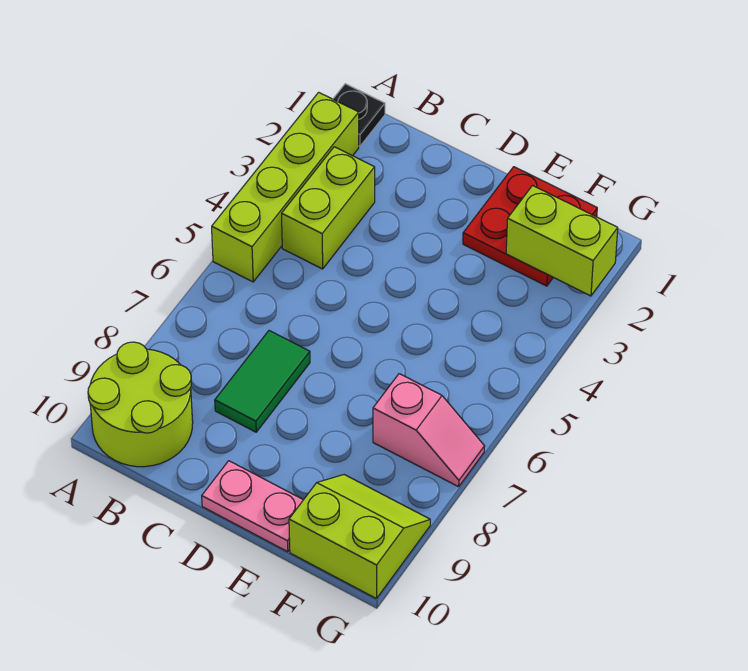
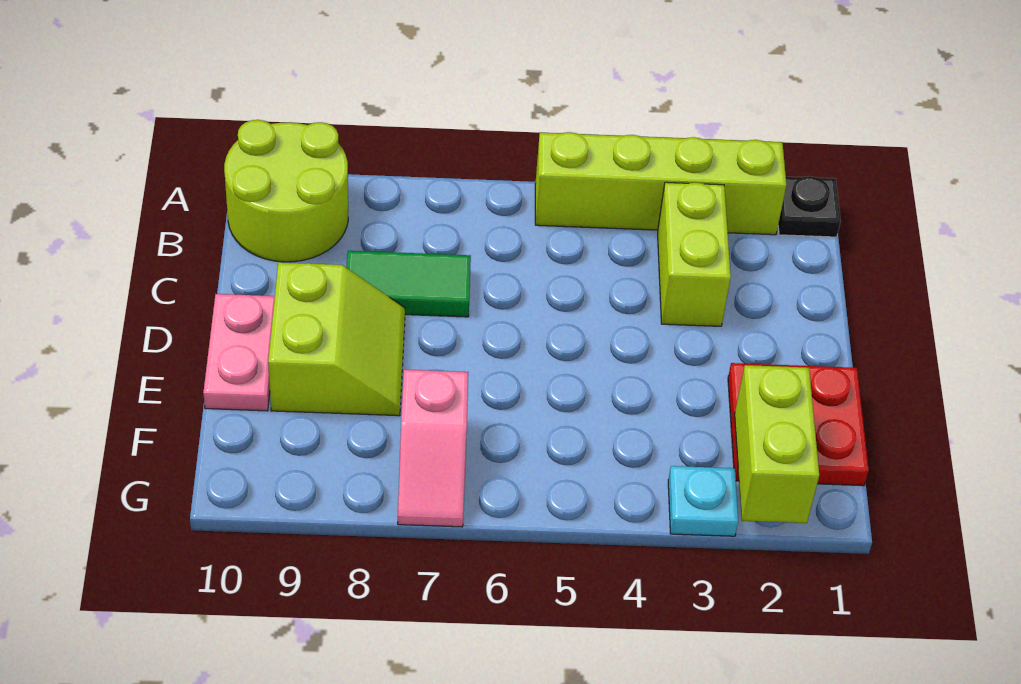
lime 1x2 brick [282,147,375,269] -> lime 1x2 brick turned to [658,182,731,326]
lime 2x2 slope [289,475,430,599] -> lime 2x2 slope moved to [268,262,405,416]
none -> cyan 1x1 plate [668,466,738,536]

